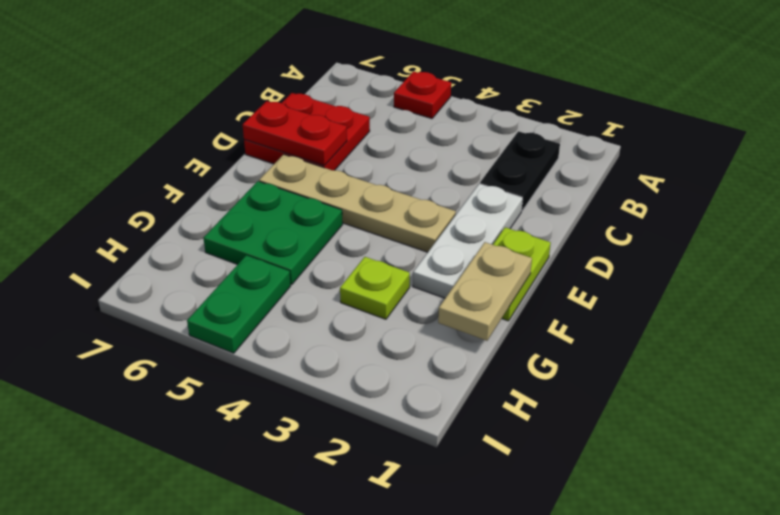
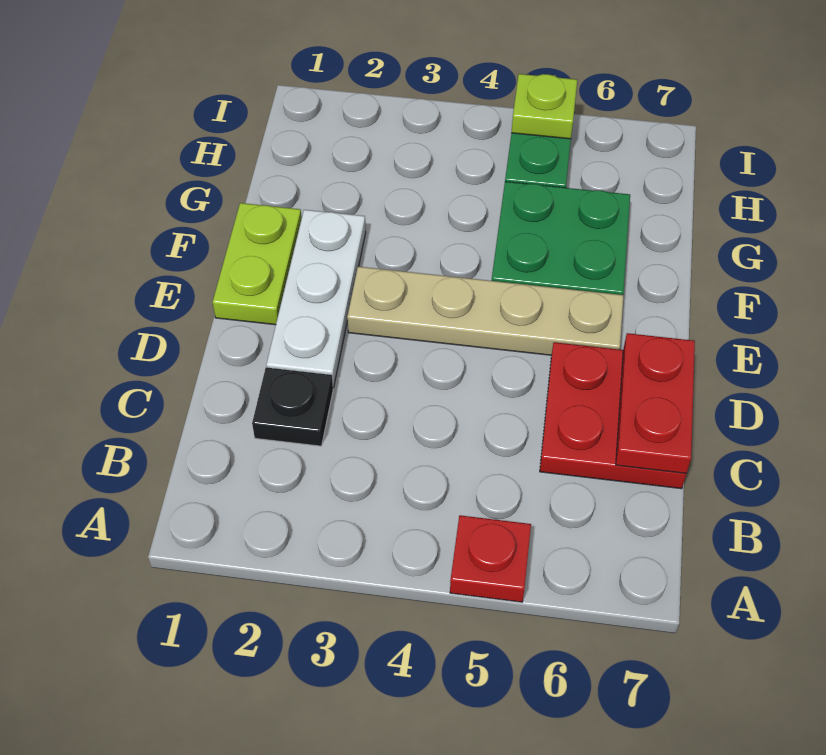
black 1x2 plate [480,131,560,211] -> black 1x1 plate [252,367,333,446]
red 1x2 plate [243,101,347,166] -> red 1x2 plate turned to [616,333,695,473]
tan 1x2 plate [438,242,532,341] -> none
lime 1x1 plate [340,257,410,319] -> lime 1x1 plate moved to [511,74,577,139]

